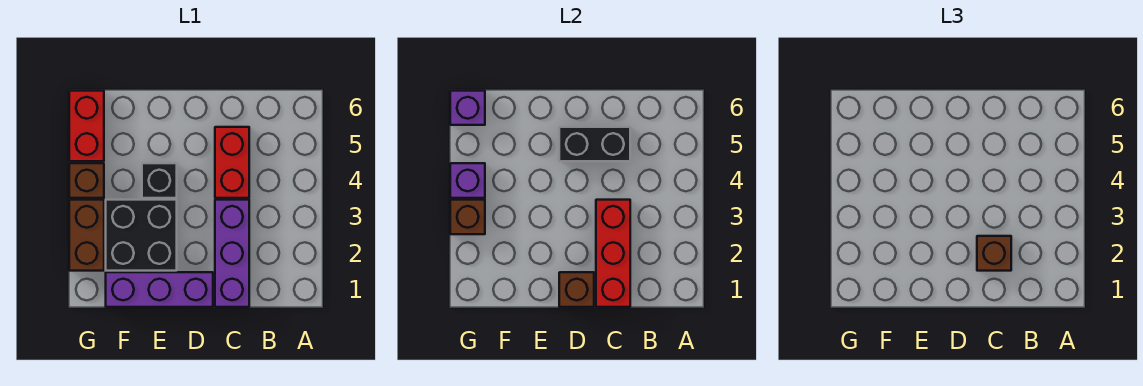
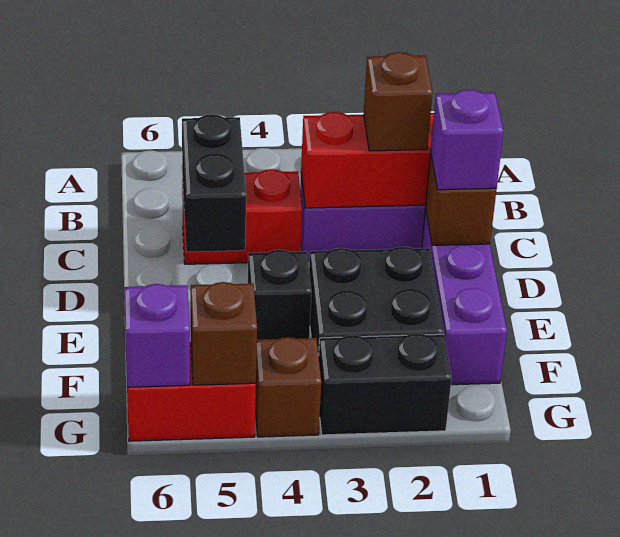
brown 1x2 brick [69,200,104,271] -> black 1x2 brick [319,333,452,435]
brown 1x1 brick [450,200,485,234] -> brown 1x1 brick moved to [191,282,257,385]
purple 1x1 brick [450,163,485,198] -> purple 1x1 brick moved to [431,90,504,190]

